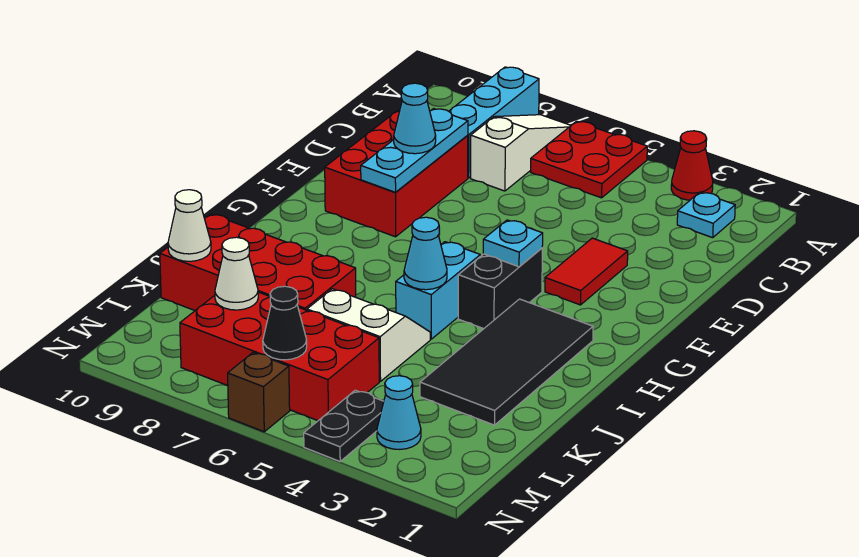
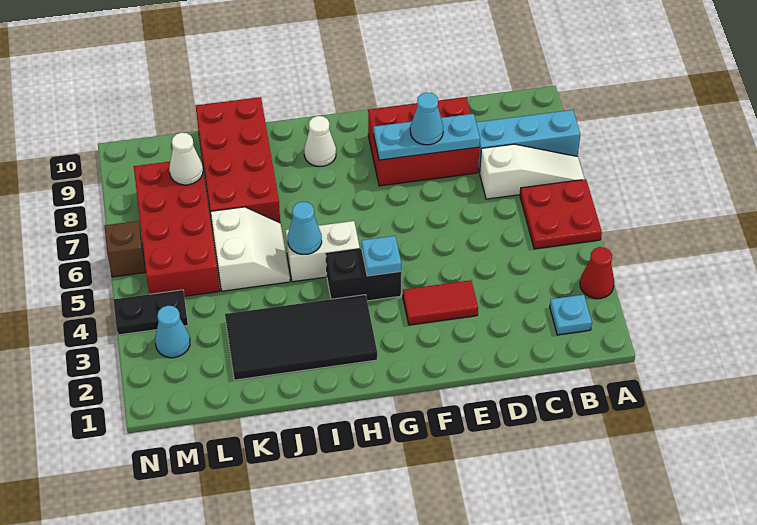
cyan 1x2 brick [396,242,480,339] -> white 1x2 brick [286,221,360,282]
white 1x1 cone [168,190,211,261] -> white 1x1 cone moved to [304,116,336,166]
black 1x1 cone [263,286,307,360] -> none

